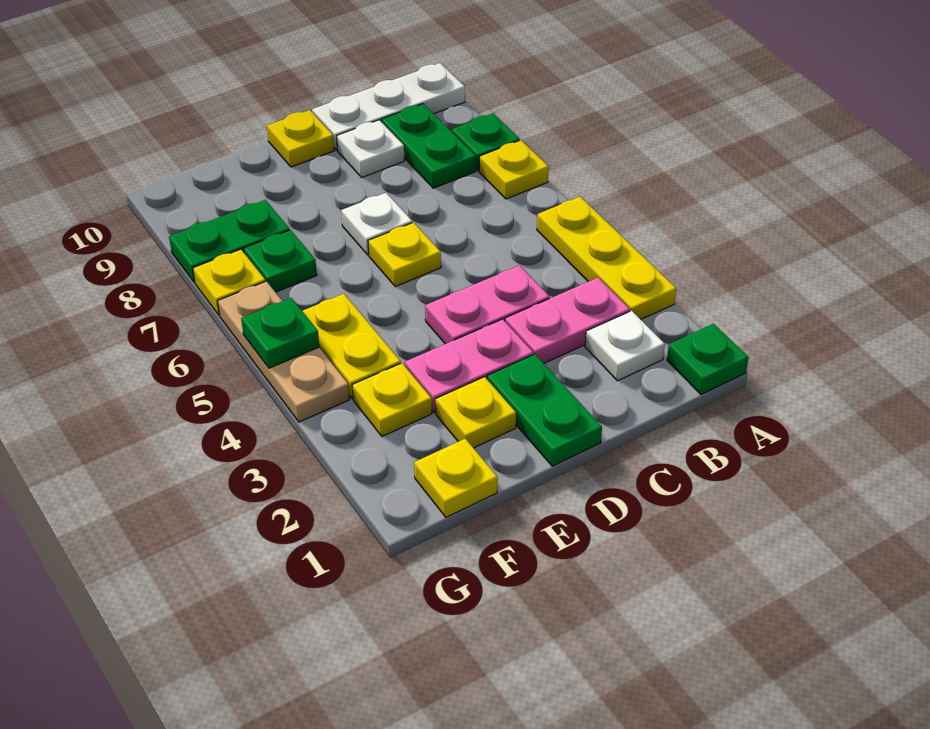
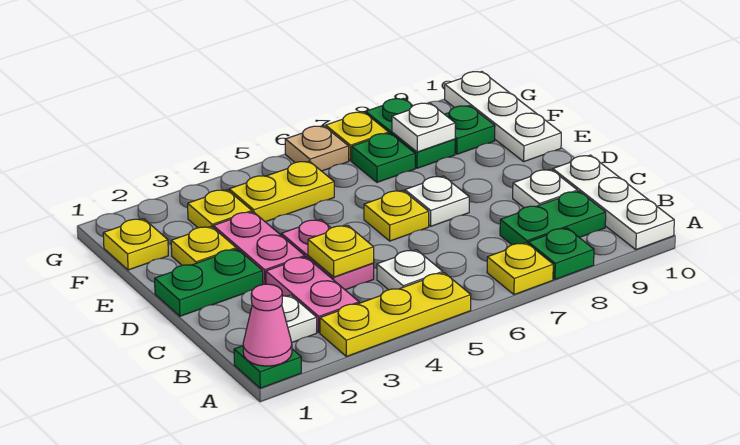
none -> pink 1x1 cone [243,284,292,366]
none -> white 1x1 plate [377,250,443,290]
yellow 1x1 plate [267,110,334,167] -> yellow 1x1 plate moved to [308,225,374,277]
none -> white 1x3 plate [445,72,561,162]
none -> white 1x1 plate [392,103,455,152]
tan 1x3 plate [218,281,349,422] -> tan 1x1 plate [285,126,349,171]
green 1x1 plate [241,298,319,368] -> green 1x1 plate moved to [445,106,495,154]

